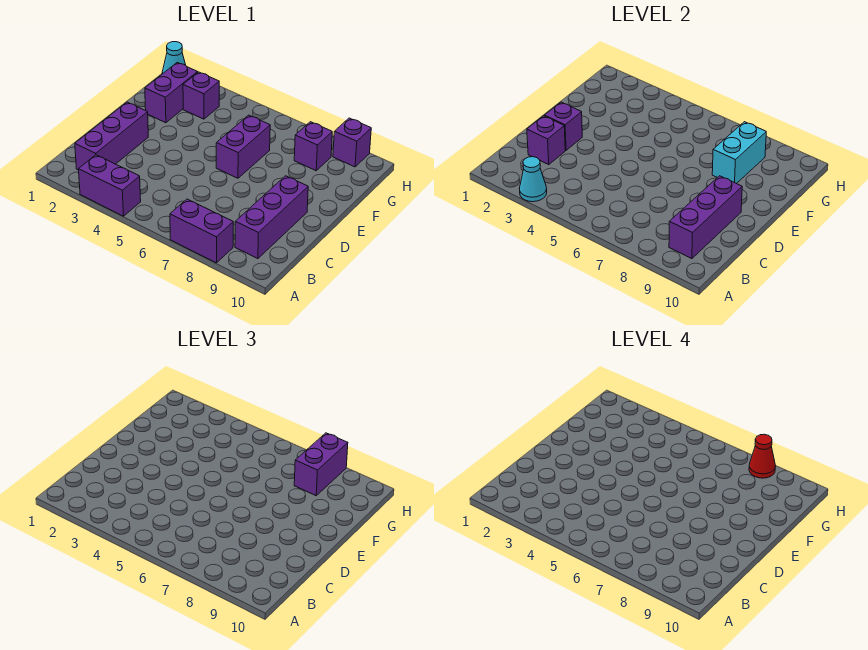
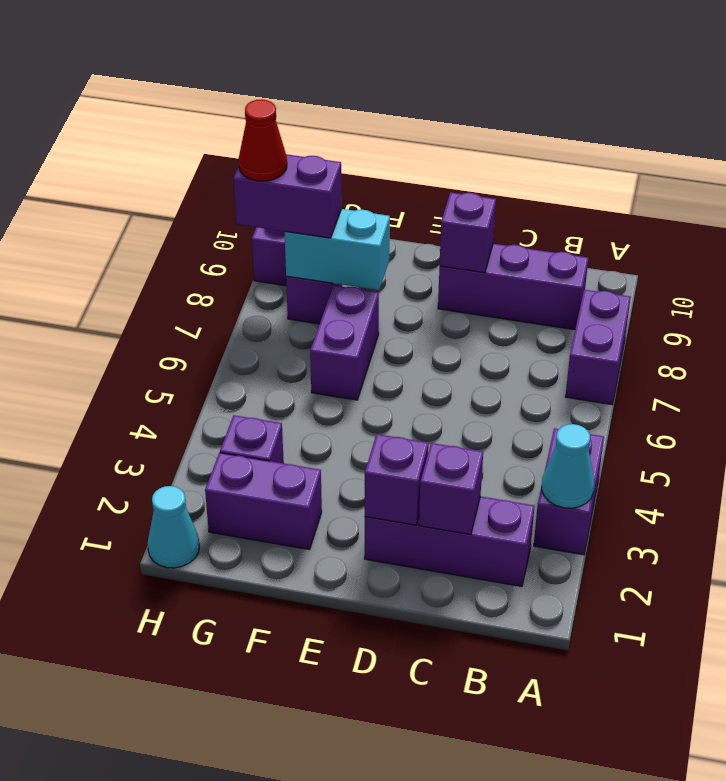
purple 1x3 brick [669,176,742,259] -> purple 1x1 brick [440,192,496,273]
purple 1x2 brick [216,115,270,178] -> purple 1x2 brick turned to [310,285,379,400]

